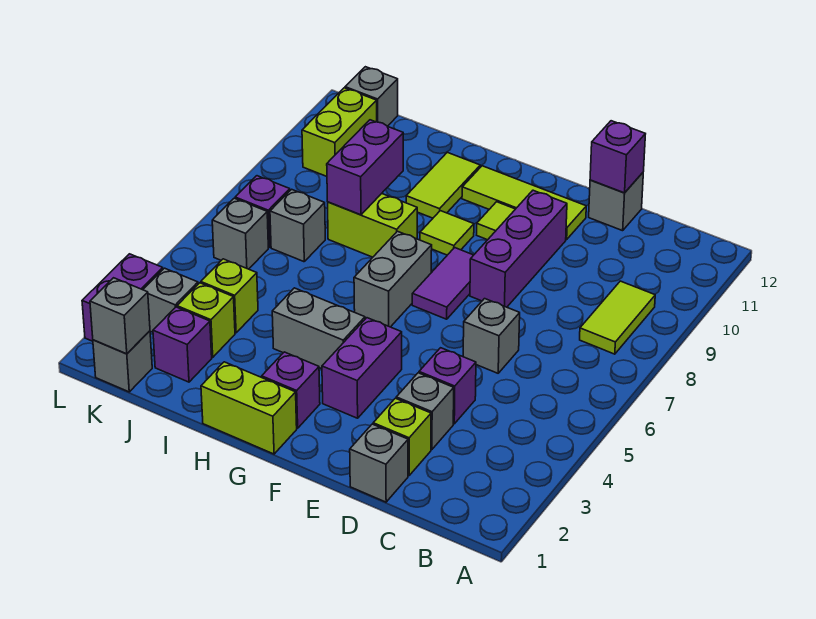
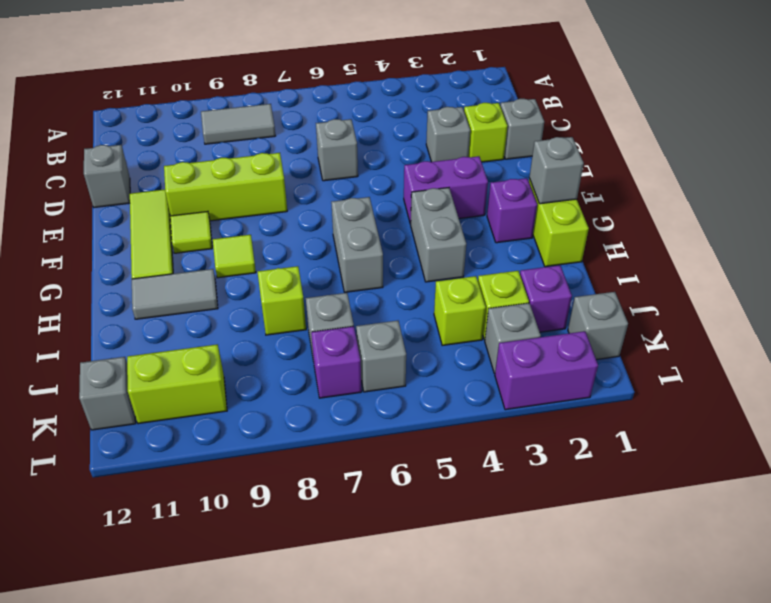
lime 1x2 tile [580,281,655,354] -> grey 1x2 tile [201,104,275,144]
purple 1x1 brick [419,348,476,424] -> none
purple 1x1 brick [590,121,645,193] -> none
purple 1x3 brick [470,190,567,307] -> lime 1x3 brick [164,153,287,221]
purple 1x2 tile [412,248,473,319] -> none
grey 1x2 brick [354,231,432,327] -> grey 1x2 brick turned to [331,197,383,292]
lime 1x2 brick [328,194,417,257] -> lime 1x1 brick [258,266,306,335]
lime 1x2 tile [406,152,480,218] -> grey 1x2 tile [132,269,218,319]
purple 1x2 brick [327,120,403,215] -> none
grey 1x1 brick [90,278,150,354] -> grey 1x1 brick moved to [529,137,584,204]

